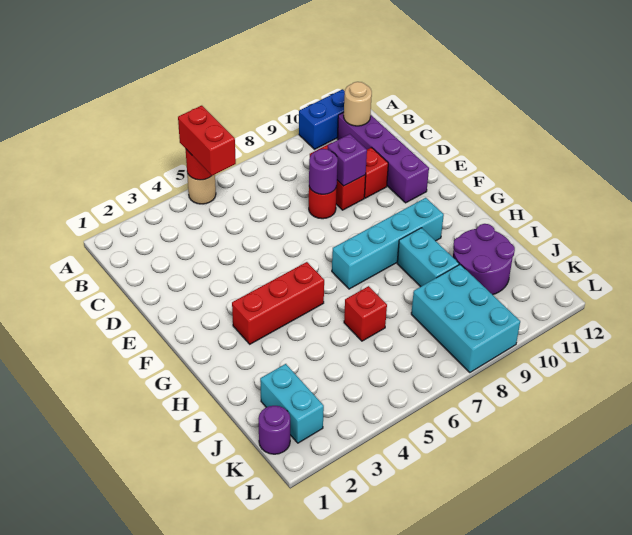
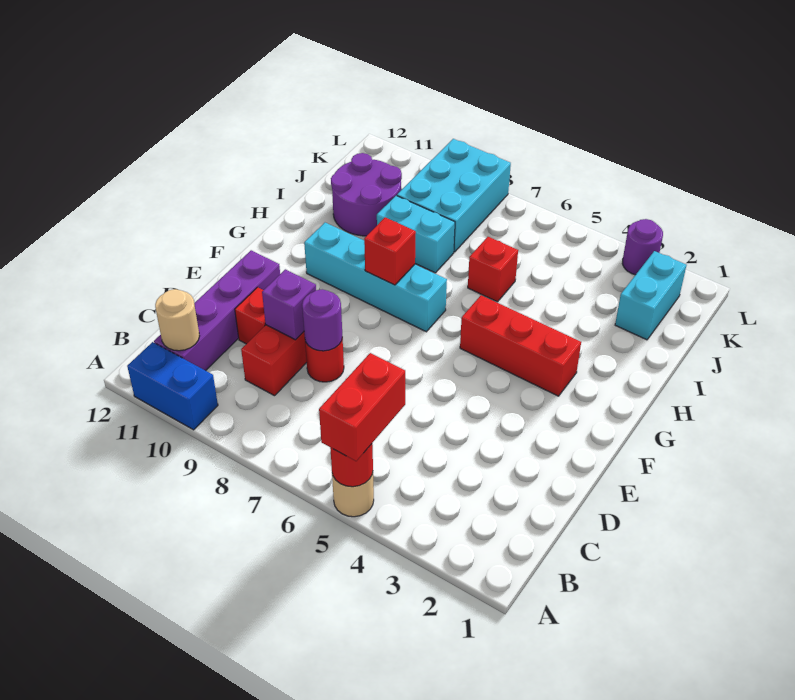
none -> red 1x1 brick [364,217,416,285]
cyan 1x2 brick [397,228,459,287] -> cyan 1x2 brick turned to [377,196,455,273]
purple 1x1 round brick [258,406,290,454] -> purple 1x1 round brick moved to [622,219,663,275]

